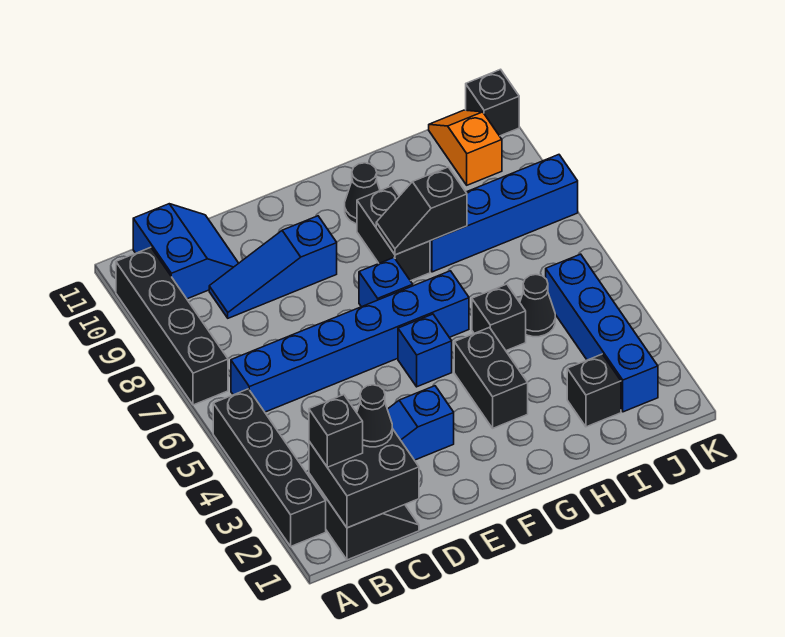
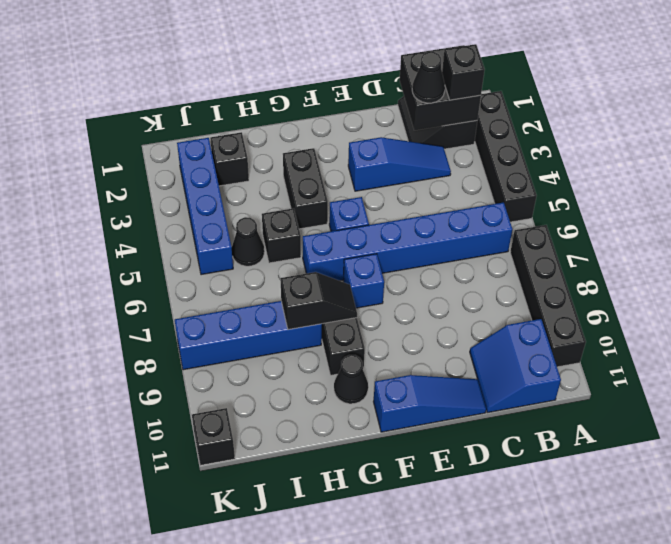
blue 1x3 slope [209,216,337,318] -> blue 1x3 slope moved to [374,375,486,432]
orange 1x2 slope [429,110,502,185] -> none

